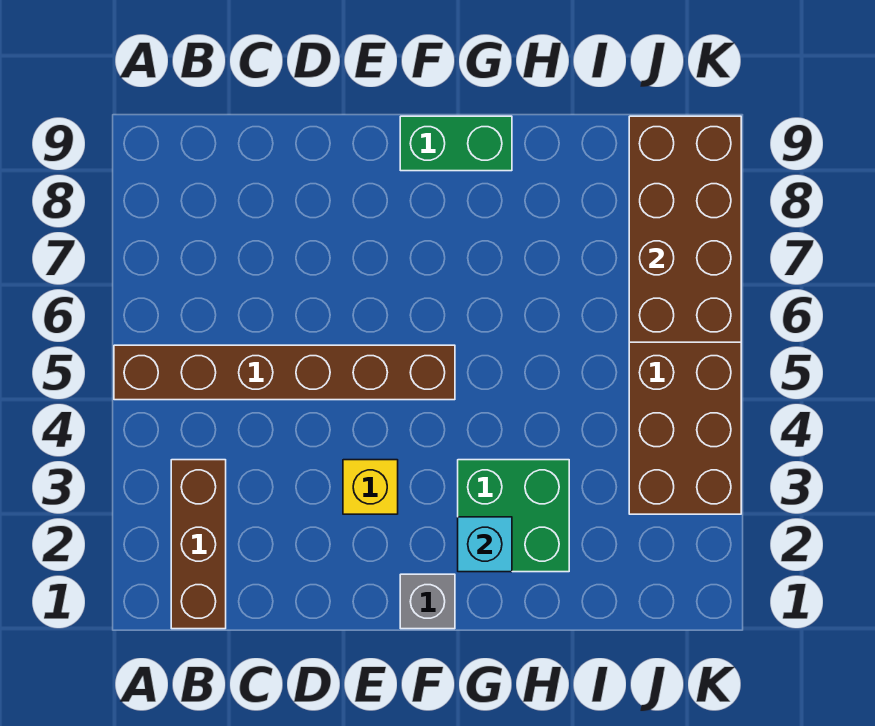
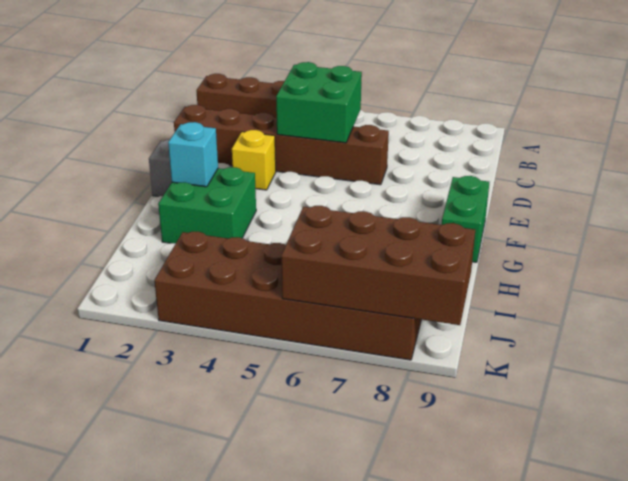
brown 1x6 brick [114,345,455,400] -> brown 1x6 brick turned to [174,105,389,185]
none -> green 2x2 brick [276,62,362,143]

